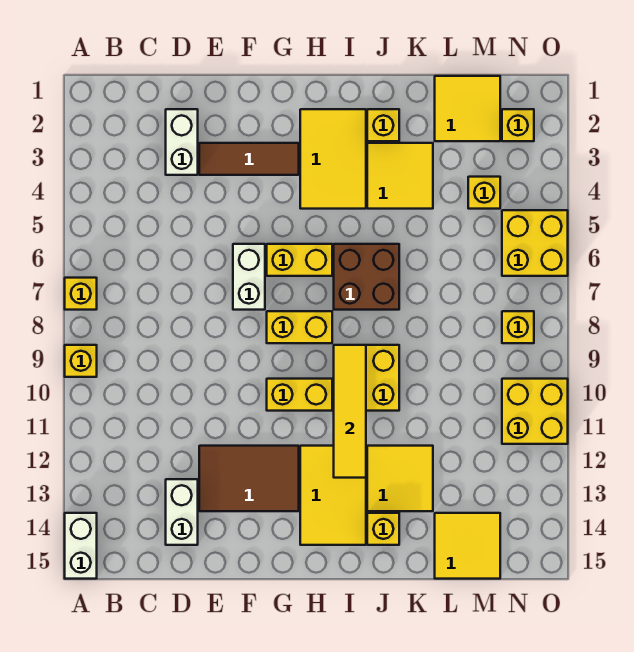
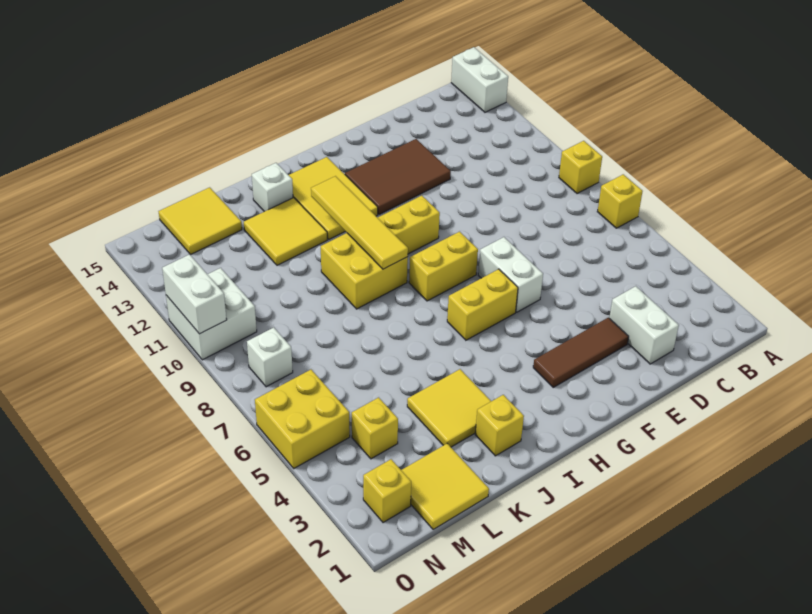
white 1x2 brick [166,479,198,545] -> white 1x2 brick moved to [162,254,227,334]
yellow 2x3 tile [300,109,366,209] -> none
brown 2x2 brick [334,244,399,310] -> none
yellow 1x1 brick [367,513,399,545] -> white 1x1 brick [252,163,293,212]
yellow 1x1 brick [502,311,534,343] -> white 1x1 brick [247,327,293,387]
yellow 2x2 brick [502,379,568,444] -> white 2x2 brick [166,268,257,360]

